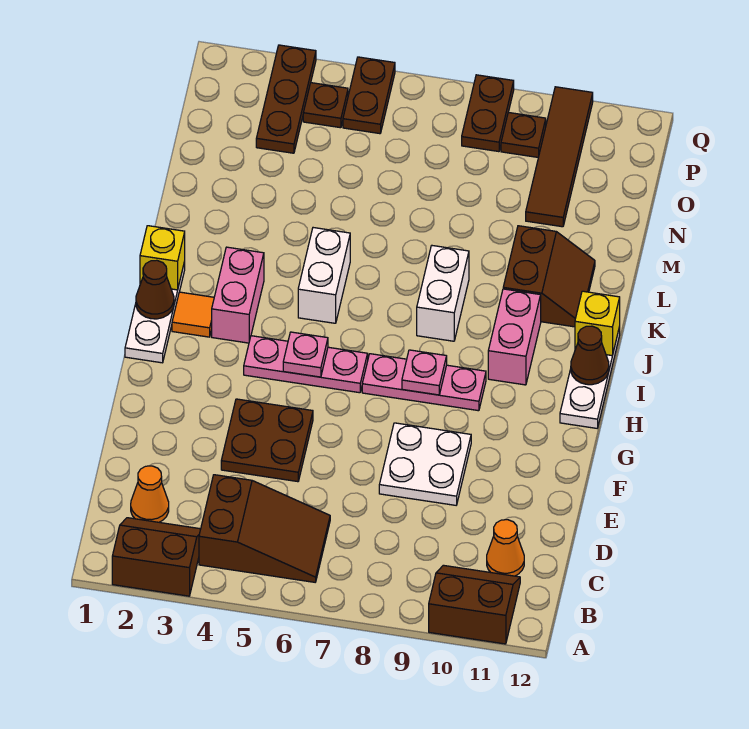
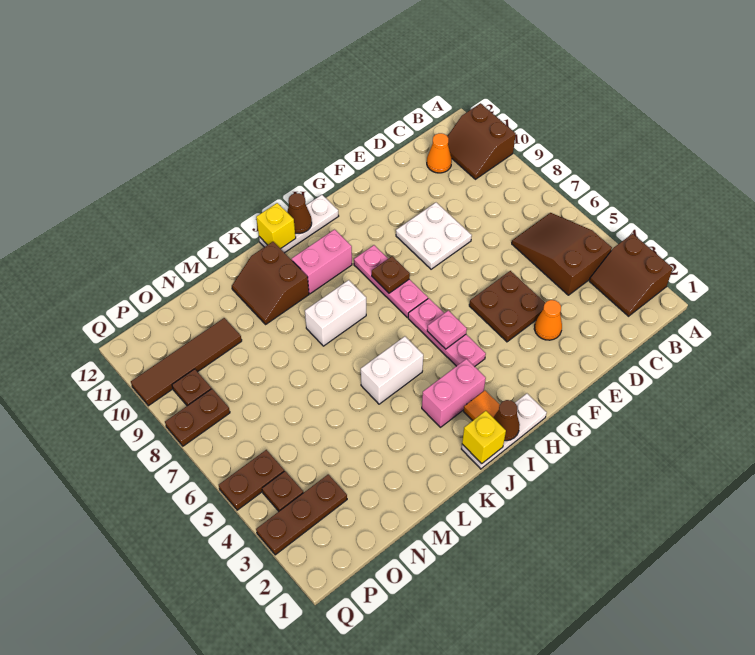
orange 1x1 cone [131,466,169,522] -> orange 1x1 cone moved to [534,300,562,340]
pink 1x1 plate [402,350,447,395] -> brown 1x1 plate [372,256,410,293]
brown 2x2 slope [503,226,595,327] -> brown 2x2 slope turned to [232,242,309,324]

